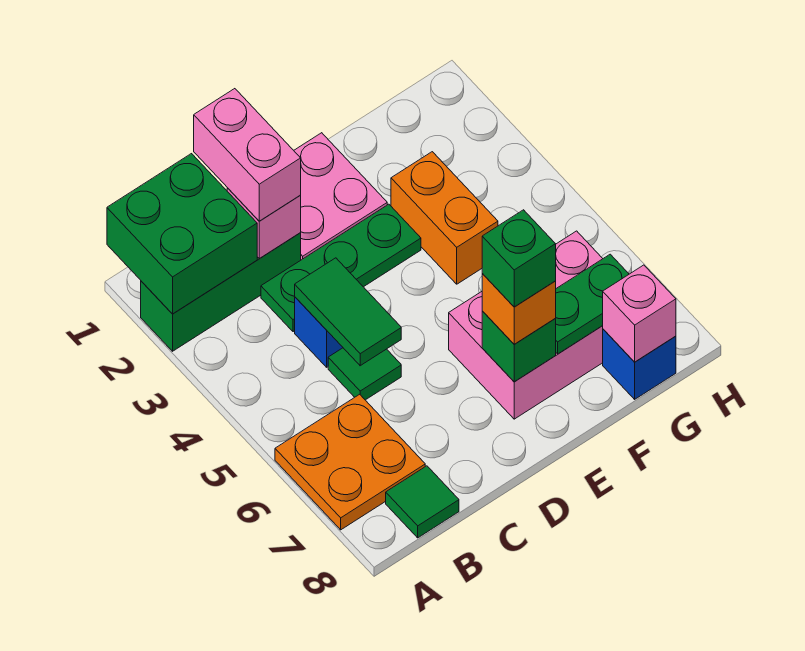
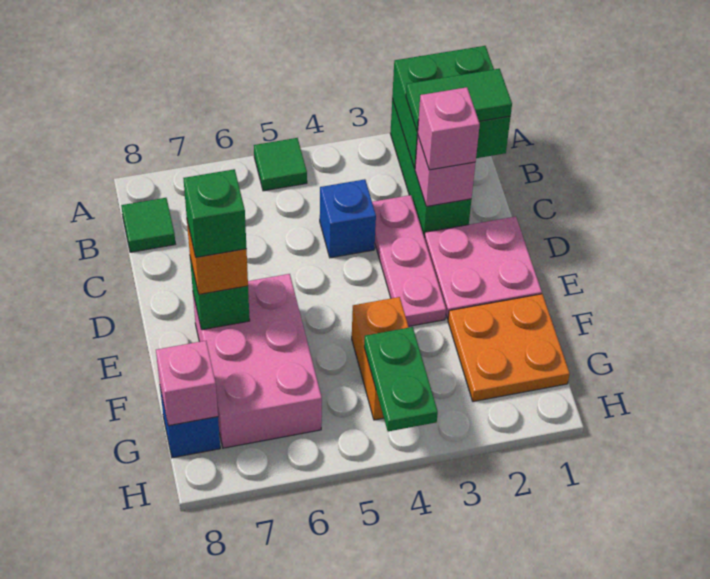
orange 2x2 plate [275,394,425,530] -> orange 2x2 plate moved to [448,294,570,402]
pink 1x2 brick [194,89,301,221] -> pink 1x1 brick [418,87,480,170]
green 1x3 plate [261,204,421,332] -> pink 1x3 plate [372,195,446,326]
green 1x2 tile [295,258,401,366] -> green 1x2 tile moved to [406,69,512,132]
green 1x1 tile [328,348,401,400] -> green 1x1 tile moved to [254,138,307,191]
orange 1x2 brick [391,152,498,284] -> orange 1x2 brick turned to [352,297,409,420]
green 1x2 plate [555,254,629,354] -> green 1x2 plate moved to [364,327,438,431]

